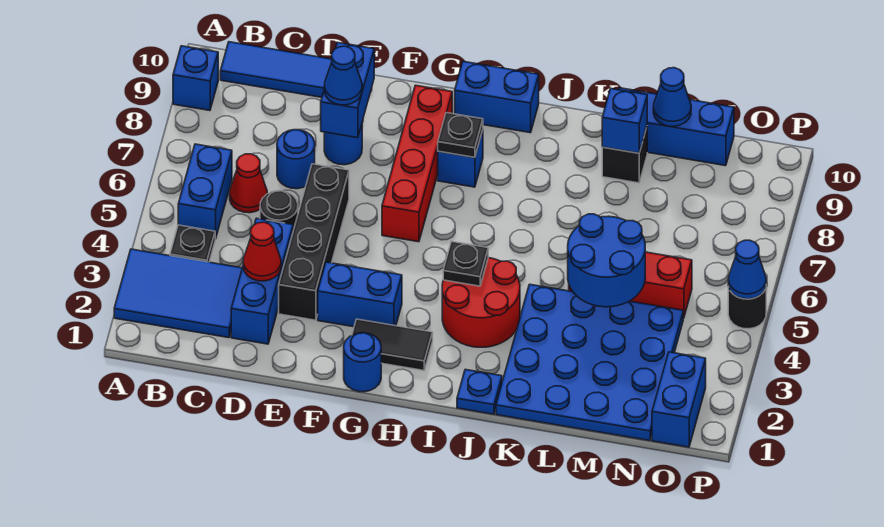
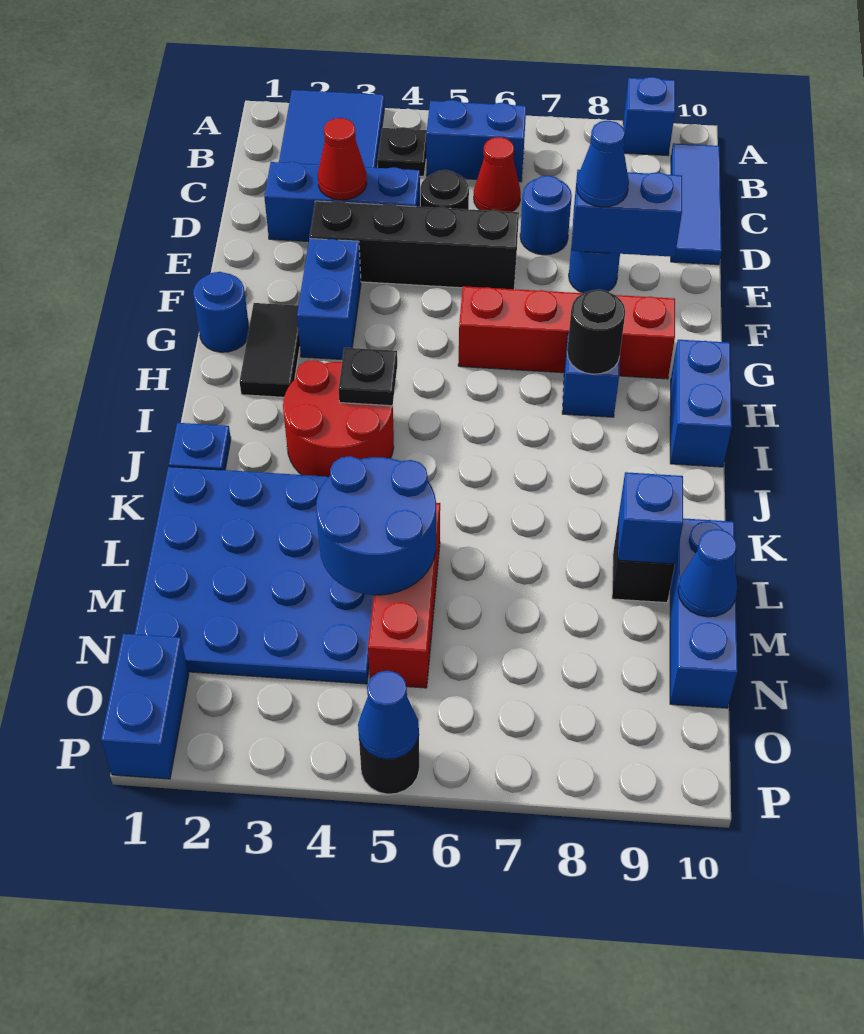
black 1x1 plate [438,113,483,157] -> black 1x1 round brick [567,289,625,374]
blue 1x2 brick [652,352,706,447] -> blue 1x2 brick turned to [101,634,189,779]

